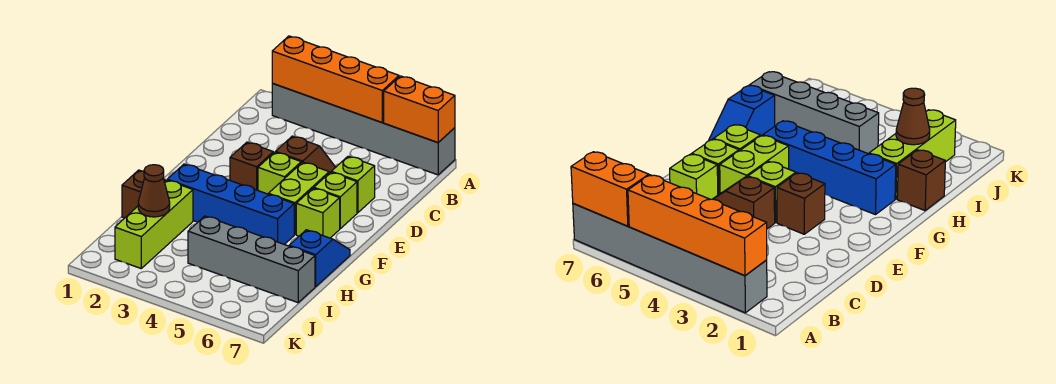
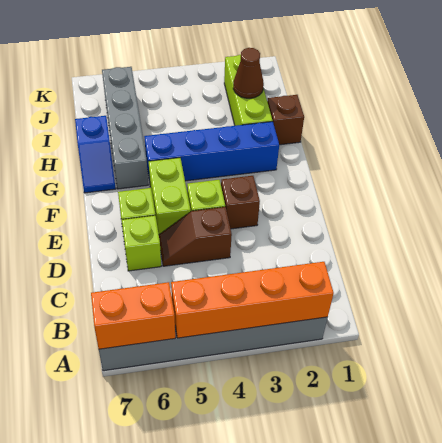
lime 1x1 brick [296,188,340,238] -> none
grey 1x4 brick [188,216,315,303] -> grey 1x4 brick turned to [102,67,148,189]

